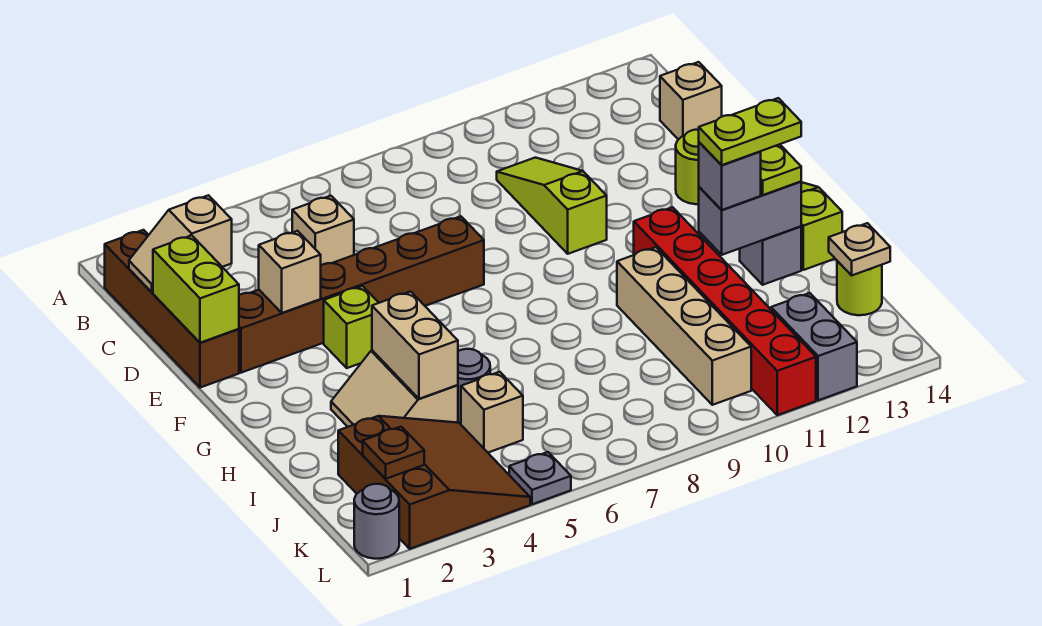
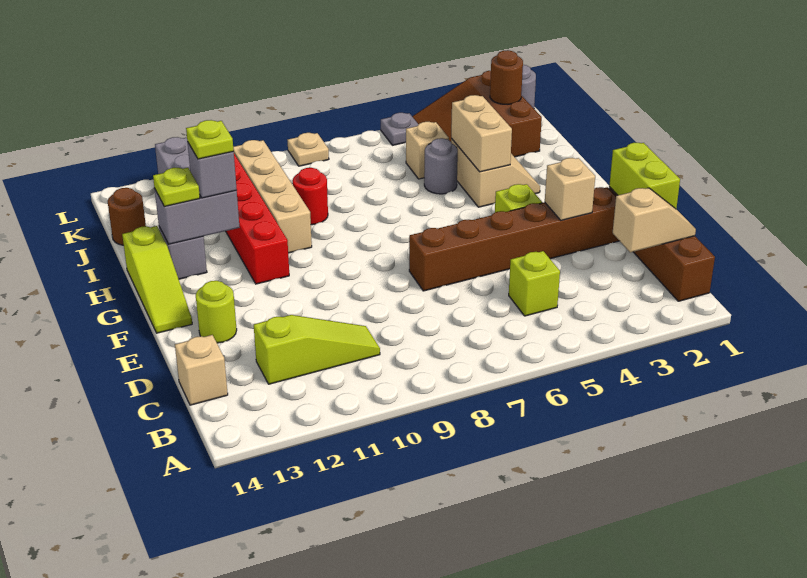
tan 1x1 brick [292,196,354,265] -> lime 1x1 brick [509,251,560,316]
lime 1x3 slope [497,158,607,254] -> lime 1x3 slope turned to [254,315,380,384]
lime 1x2 plate [699,98,801,165] -> lime 1x1 plate [186,120,234,159]
none -> red 1x1 round brick [293,168,328,225]
lime 1x1 round brick [837,261,882,315] -> brown 1x1 round brick [108,188,146,245]
tan 1x1 plate [829,223,890,275] -> tan 1x1 plate moved to [288,133,329,166]
brown 1x1 plate [363,427,424,479] -> brown 1x1 round brick [490,50,523,104]

